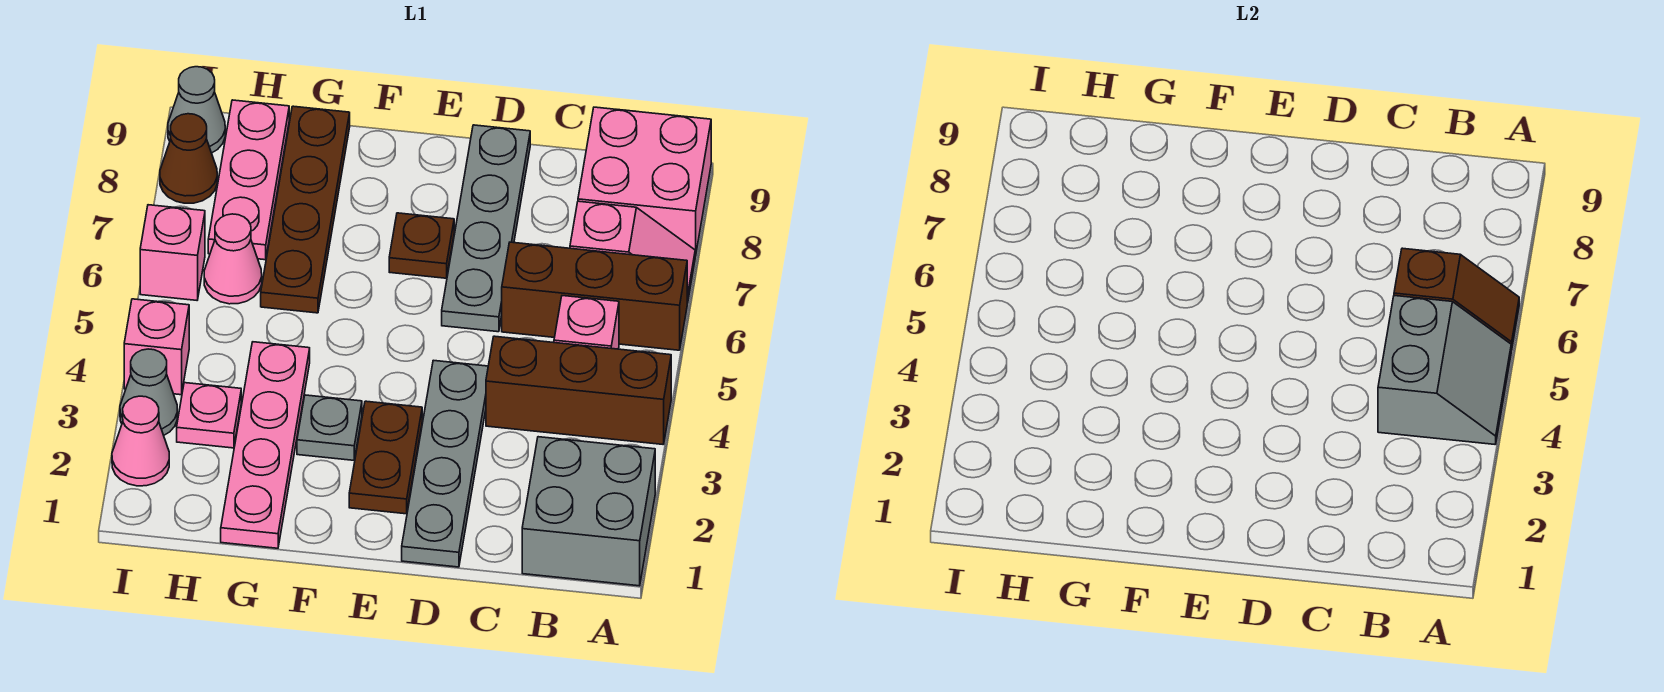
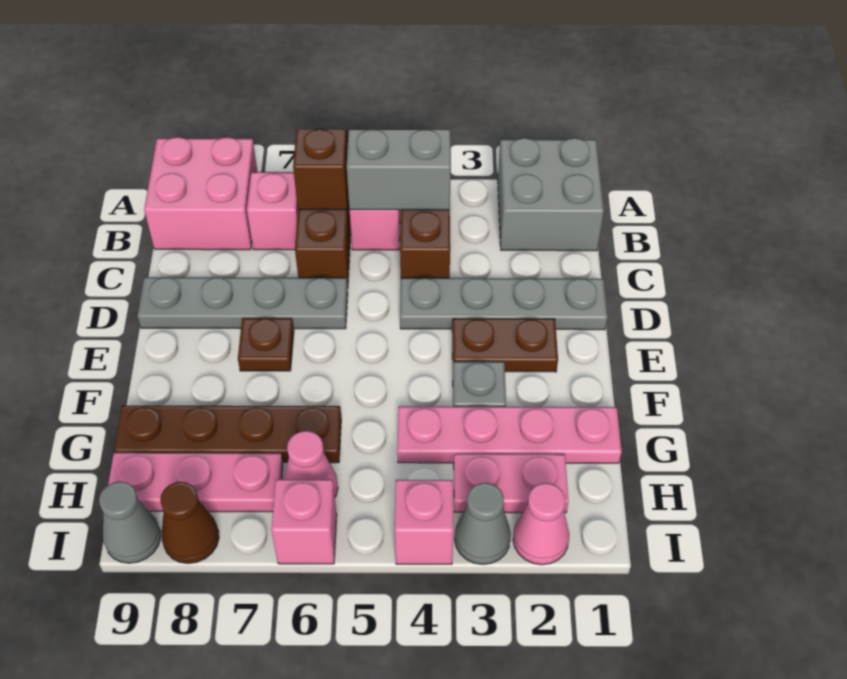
pink 1x1 plate [177,383,241,448] -> pink 1x2 plate [454,454,568,513]

